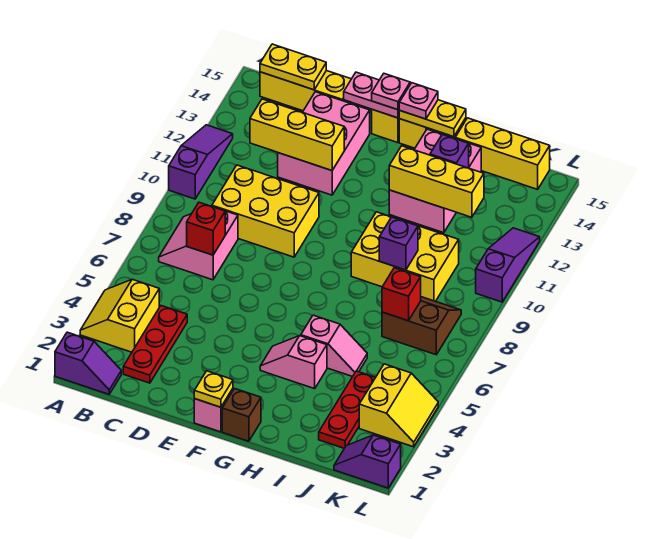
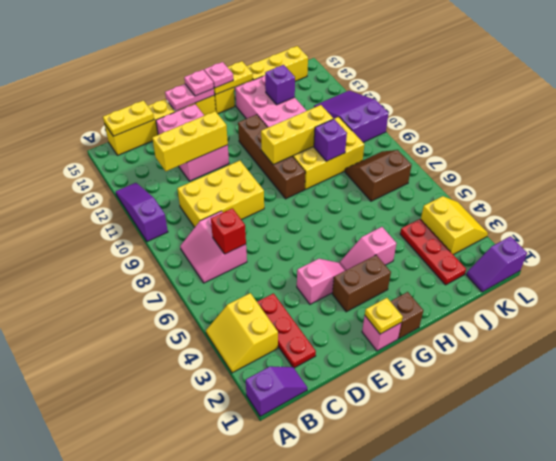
none -> brown 1x2 brick [332,255,391,312]
none -> brown 1x4 brick [238,115,305,199]
pink 1x2 slope [301,315,367,377] -> pink 1x2 slope moved to [297,259,345,304]
yellow 1x3 brick [389,146,484,217] -> yellow 1x3 brick moved to [261,105,333,165]
red 1x1 brick [382,268,421,321] -> none
purple 1x3 slope [476,228,540,302] -> purple 2x3 slope [314,91,389,142]

